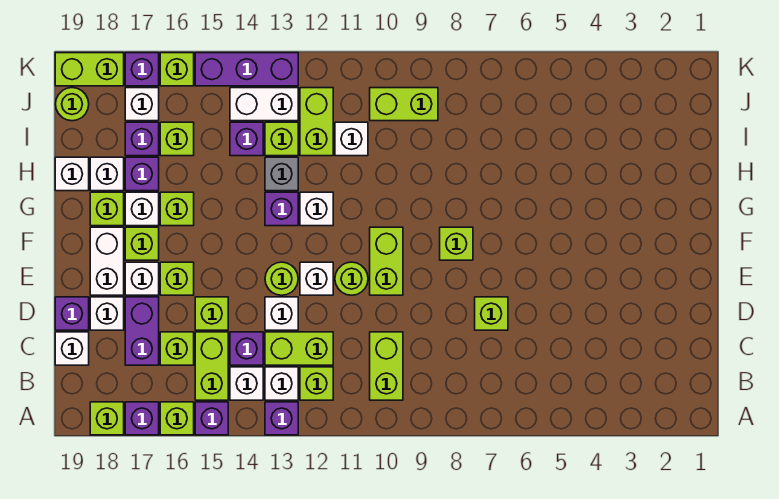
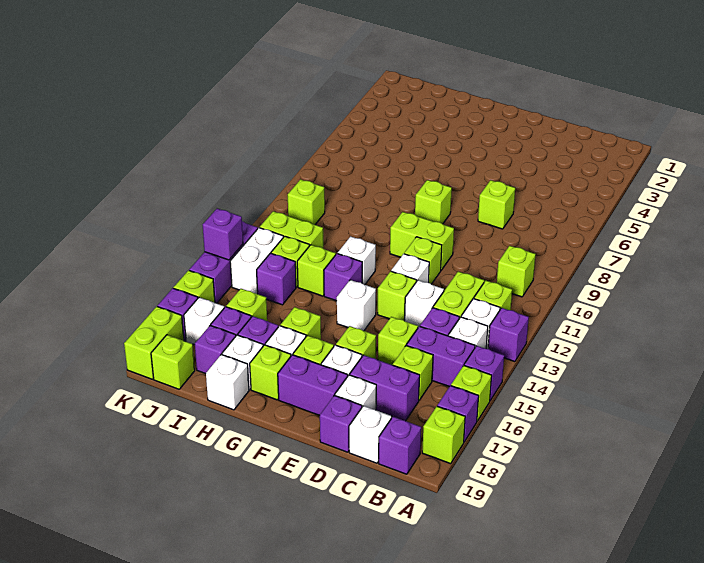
lime 1x2 brick [370,332,403,400] -> lime 1x1 brick [497,246,536,297]
lime 1x2 brick [195,332,228,400] -> purple 1x2 brick [406,326,475,387]
none -> purple 1x1 brick [379,417,421,474]
lime 1x1 round brick [335,262,368,295] -> lime 1x1 brick [404,237,442,284]
lime 1x1 round brick [265,262,298,295] -> lime 1x1 brick [377,271,416,321]
white 1x2 brick [90,227,124,295] -> purple 1x2 brick [278,355,348,416]
grey 1x1 brick [265,157,298,191] -> lime 1x1 brick [297,245,336,296]
white 1x1 brick [335,122,368,156] -> white 1x1 brick moved to [337,280,376,331]
none -> purple 1x1 brick [195,325,236,374]
lime 1x2 brick [370,88,438,121] -> lime 1x1 brick [288,179,325,225]
lime 1x1 round brick [56,88,89,121] -> lime 1x1 brick [151,335,195,389]
none -> purple 1x1 brick [203,209,243,260]

